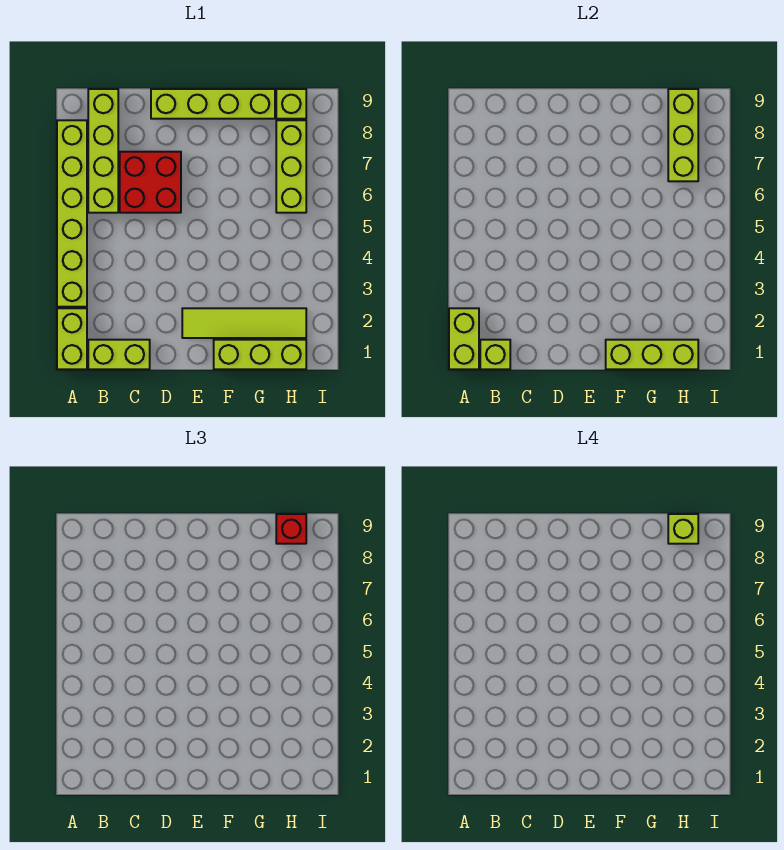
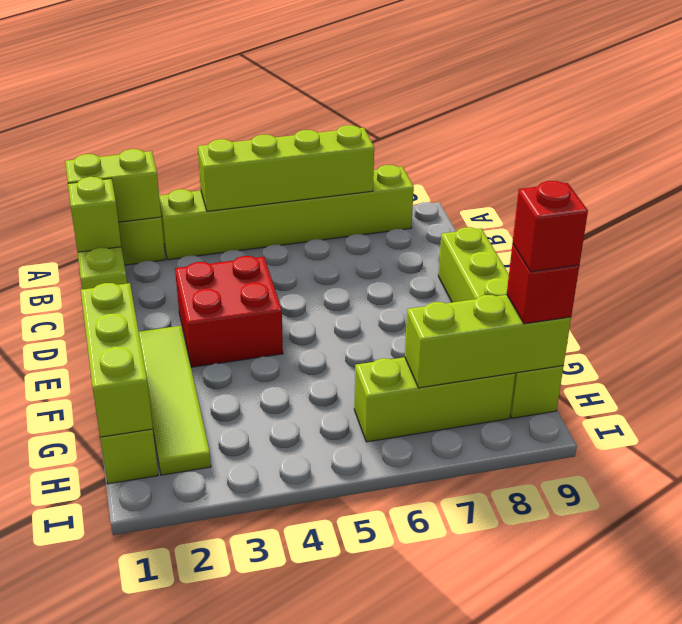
lime 1x4 brick [88,89,118,213] -> lime 1x4 brick moved to [198,125,374,211]
red 2x2 brick [120,152,181,213] -> red 2x2 brick moved to [175,256,283,367]
lime 1x1 brick [668,514,698,544] -> red 1x1 brick [513,181,588,272]

